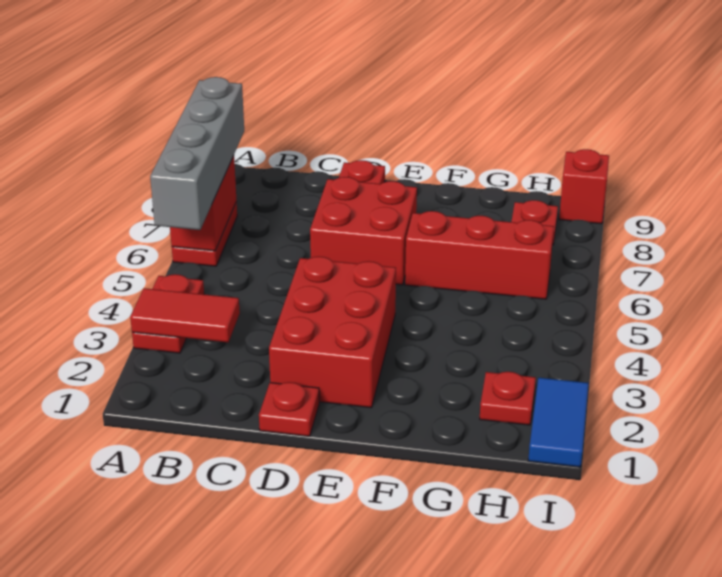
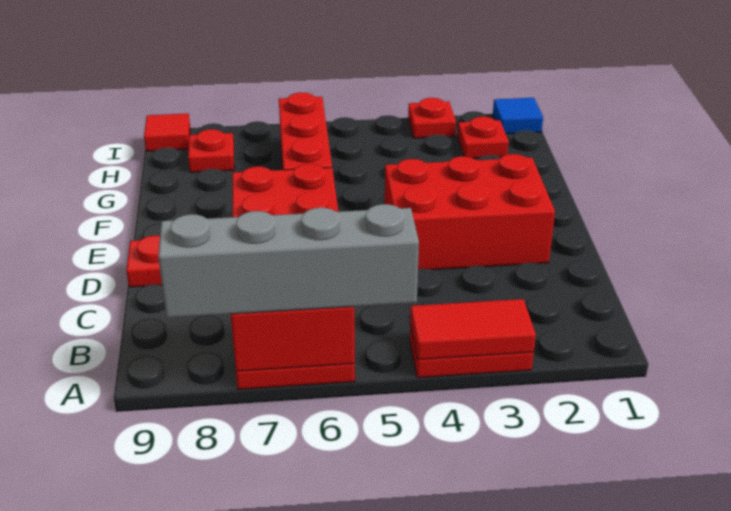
red 1x2 tile [130,288,240,342] -> red 1x2 tile turned to [410,299,536,360]
red 1x1 plate [259,382,319,436] -> red 1x1 plate moved to [408,98,456,138]
blue 1x2 tile [528,378,589,467] -> blue 1x1 tile [493,98,543,134]
red 1x1 brick [559,149,609,224] -> red 1x1 tile [144,113,190,151]

